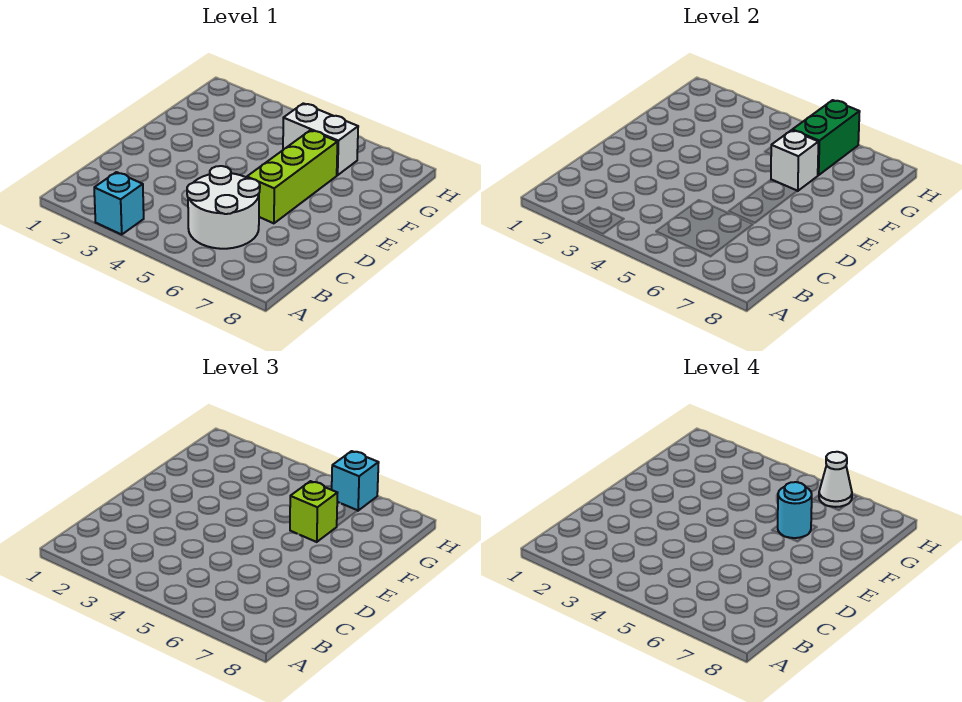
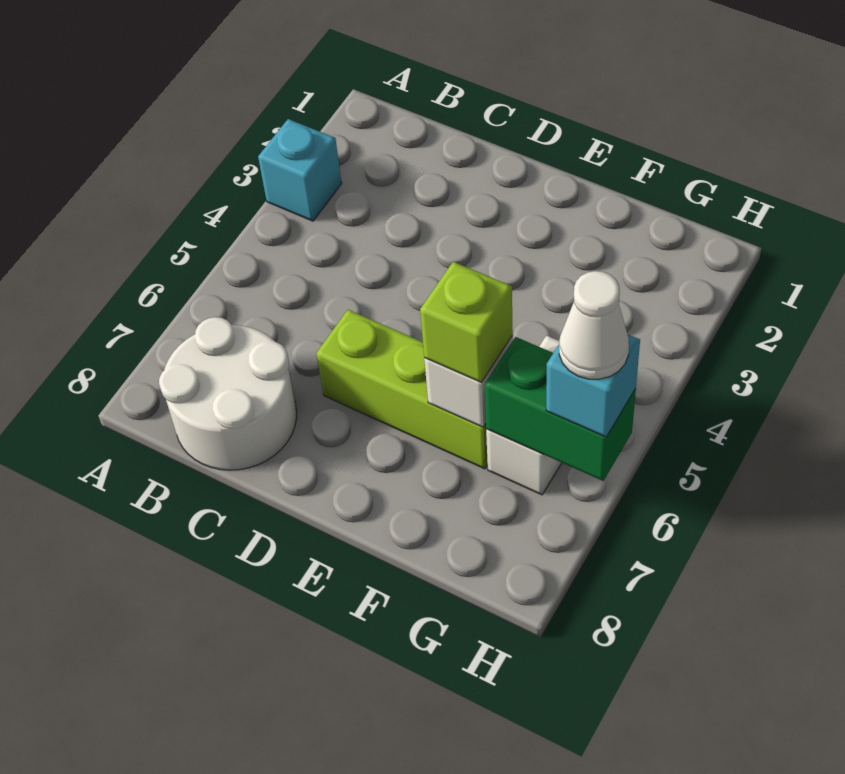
white 2x2 round brick [187,166,260,249] -> white 2x2 round brick moved to [159,317,297,470]
cyan 1x1 round brick [778,482,812,538] -> none

